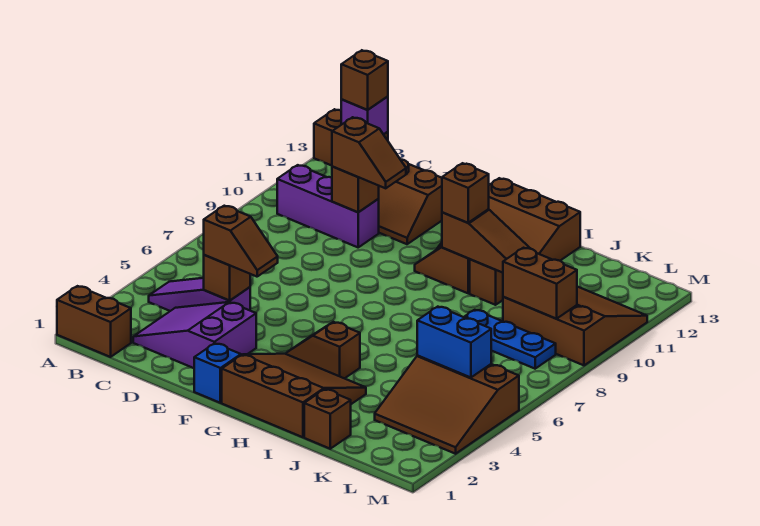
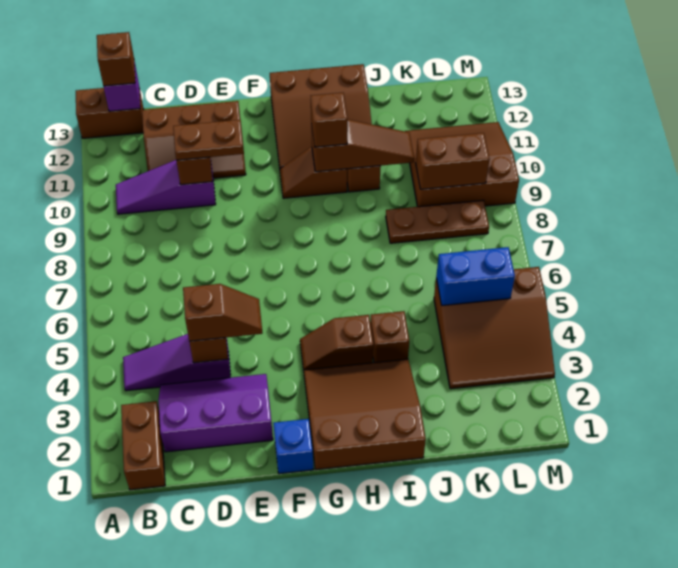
brown 1x2 brick [57,286,131,357] -> brown 1x2 brick turned to [121,401,165,490]
purple 1x3 brick [277,165,379,247] -> purple 1x3 slope [116,160,216,214]
purple 2x3 slope [133,302,256,368] -> purple 2x3 slope turned to [159,374,273,452]
brown 1x2 slope [332,117,406,188] -> brown 1x2 plate [173,120,244,160]
brown 1x1 brick [304,389,351,449] -> brown 1x1 brick moved to [370,311,409,363]
blue 1x3 plate [464,310,556,369] -> brown 1x3 plate [386,200,489,243]

